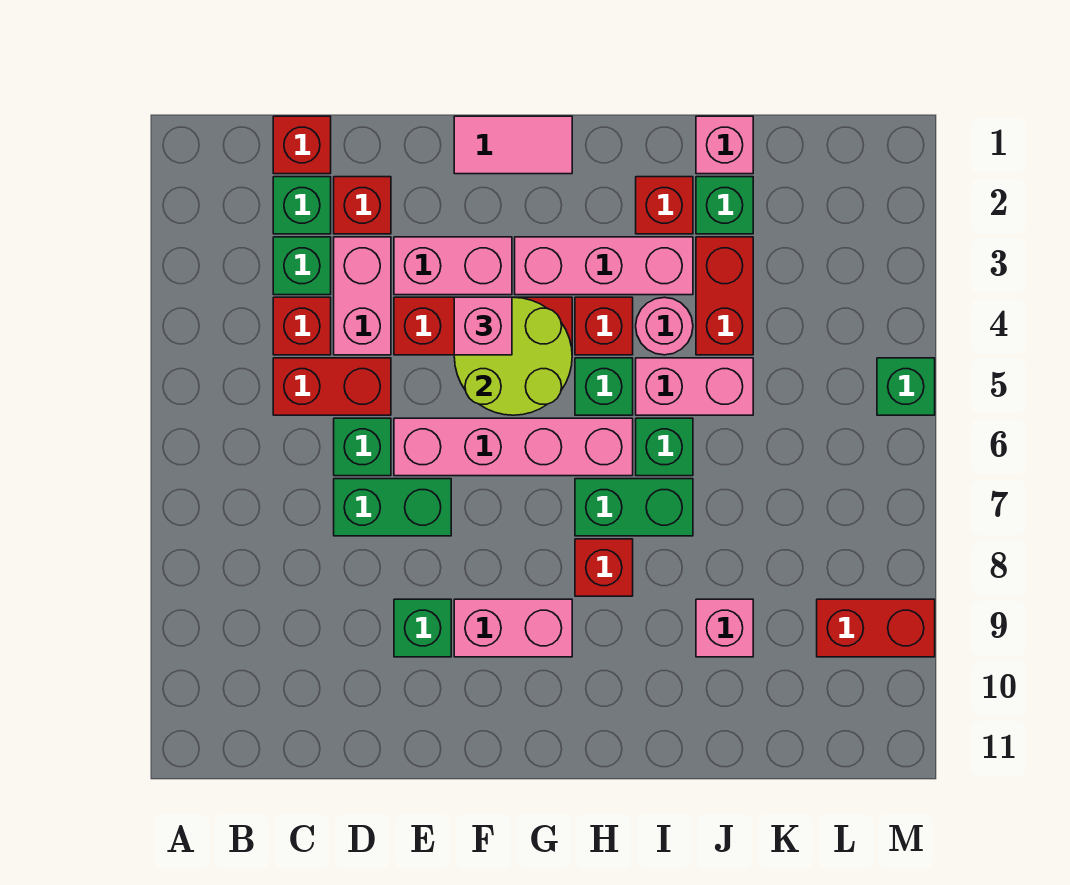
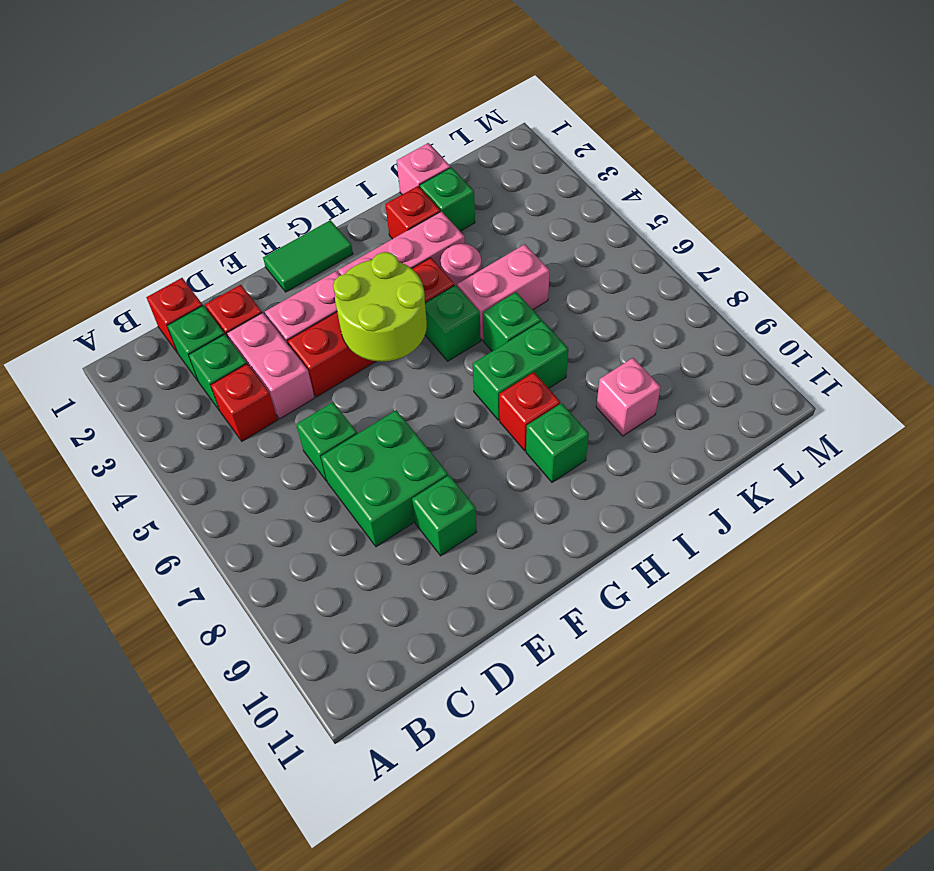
red 1x2 brick [273,358,391,415] -> none
green 1x2 brick [334,479,451,536] -> green 2x2 brick [321,410,448,547]
pink 1x4 brick [394,418,633,476] -> none
pink 1x2 tile [454,116,572,174] -> green 1x2 tile [263,220,353,292]
pink 1x1 brick [454,297,512,355] -> none
pink 1x2 brick [454,599,572,657] -> none
red 1x2 brick [696,237,753,355] -> none
red 1x2 brick [817,599,935,657] -> none
green 1x1 brick [877,358,935,415] -> green 1x1 brick moved to [526,403,589,482]

